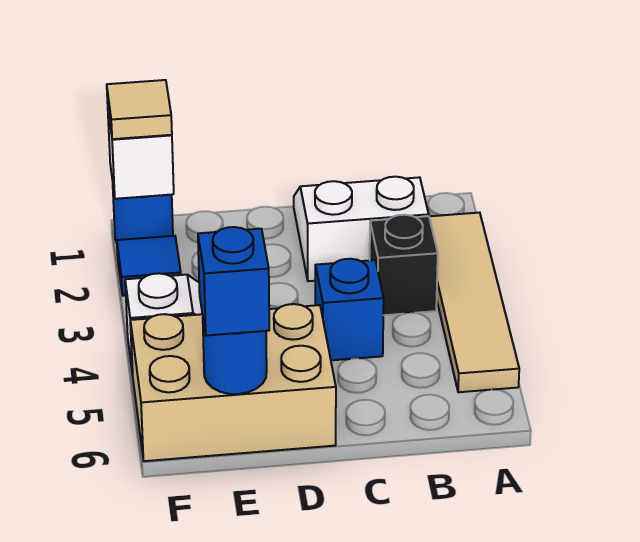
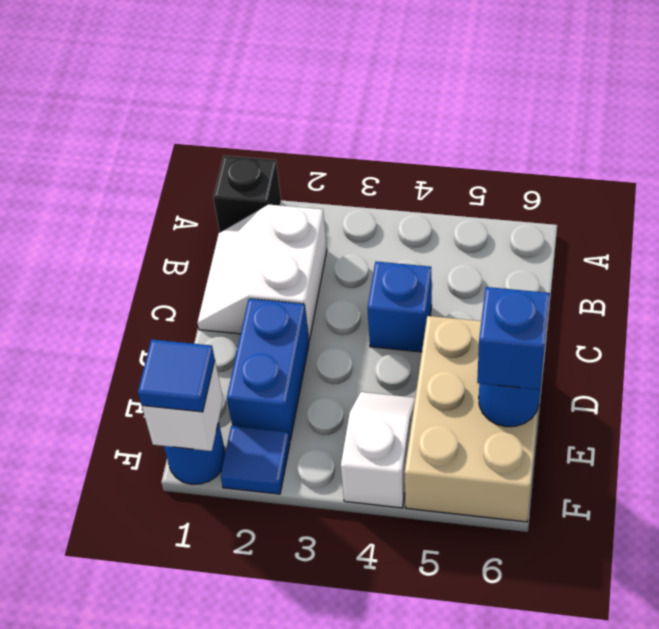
tan 1x4 tile [429,213,519,392] -> none
black 1x1 brick [370,215,438,315] -> black 1x1 brick moved to [213,156,281,232]
none -> blue 1x2 brick [227,299,309,440]
tan 1x1 tile [107,80,172,139] -> blue 1x1 tile [138,339,215,412]

